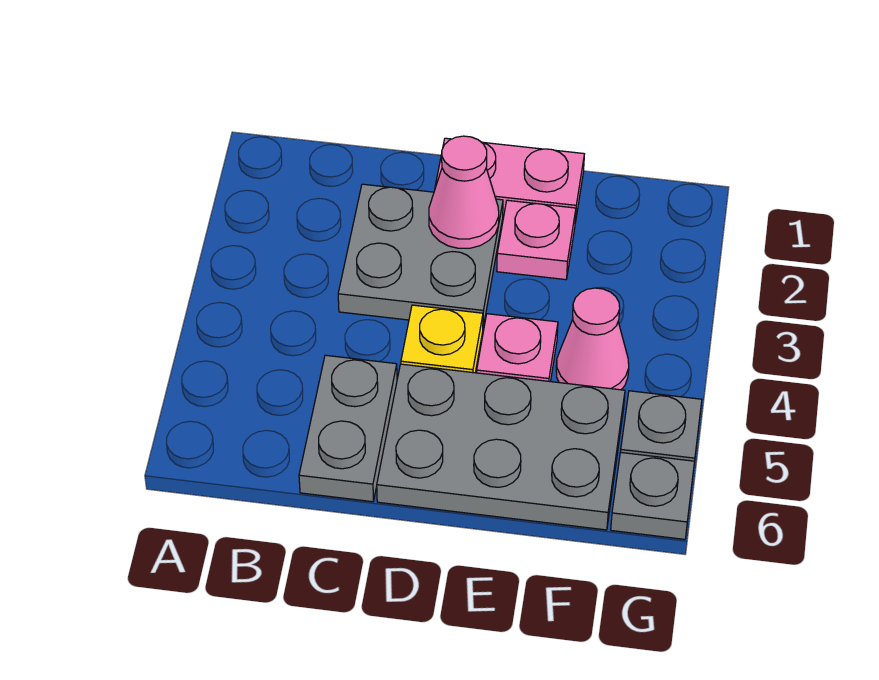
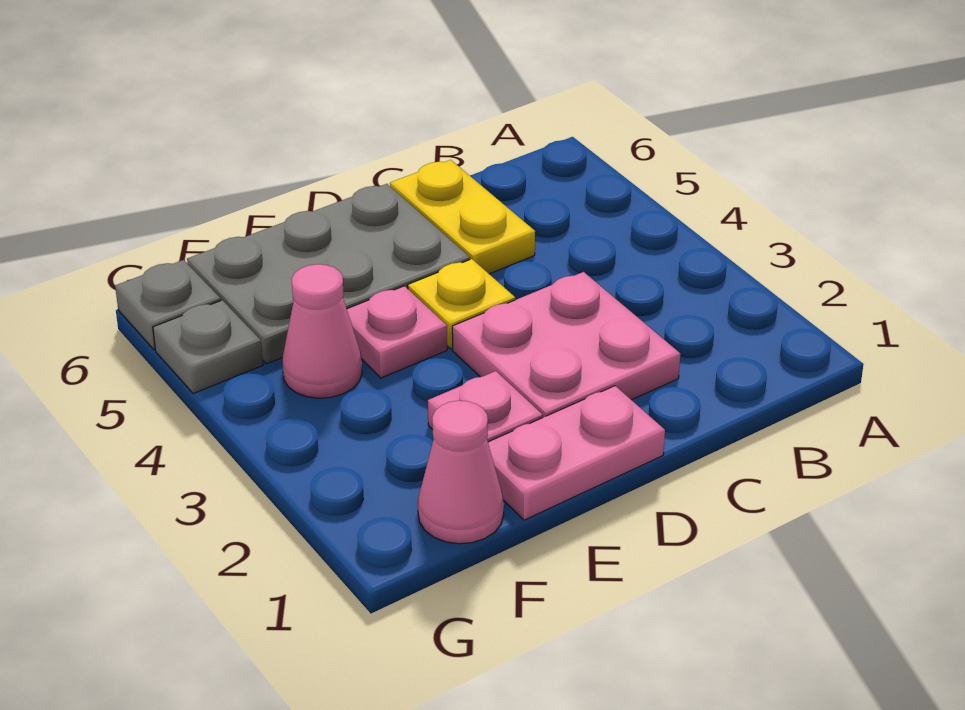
grey 2x2 plate [338,184,503,327] -> pink 2x2 plate [452,272,680,417]
grey 1x2 plate [299,355,397,502] -> yellow 1x2 plate [390,160,535,274]
pink 1x1 cone [429,136,499,248] -> pink 1x1 cone moved to [418,401,504,544]

